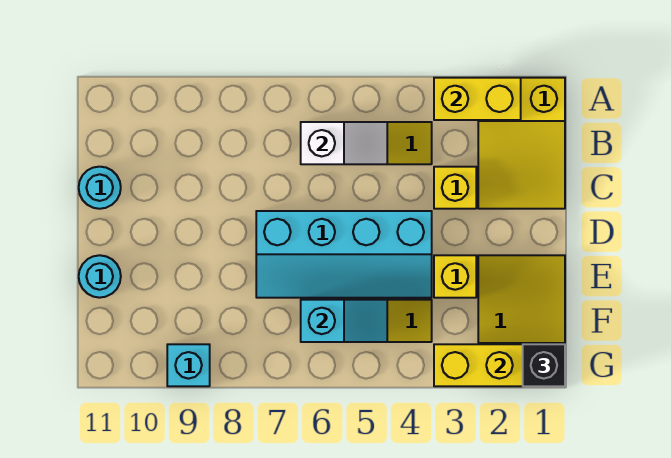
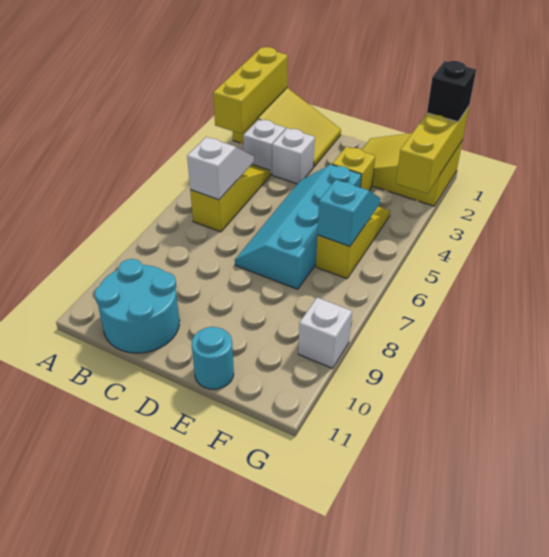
yellow 1x2 brick [434,78,521,120] -> yellow 1x3 brick [213,47,288,134]
none -> white 1x1 brick [243,119,286,175]
yellow 1x1 brick [434,167,476,209] -> white 1x1 brick [272,128,315,184]
cyan 1x1 round brick [79,167,121,209] -> cyan 2x2 round brick [94,259,180,353]
cyan 2x4 slope [256,211,432,298] -> cyan 2x4 slope turned to [235,164,361,289]
cyan 1x1 brick [167,344,210,386] -> white 1x1 brick [298,298,352,368]

